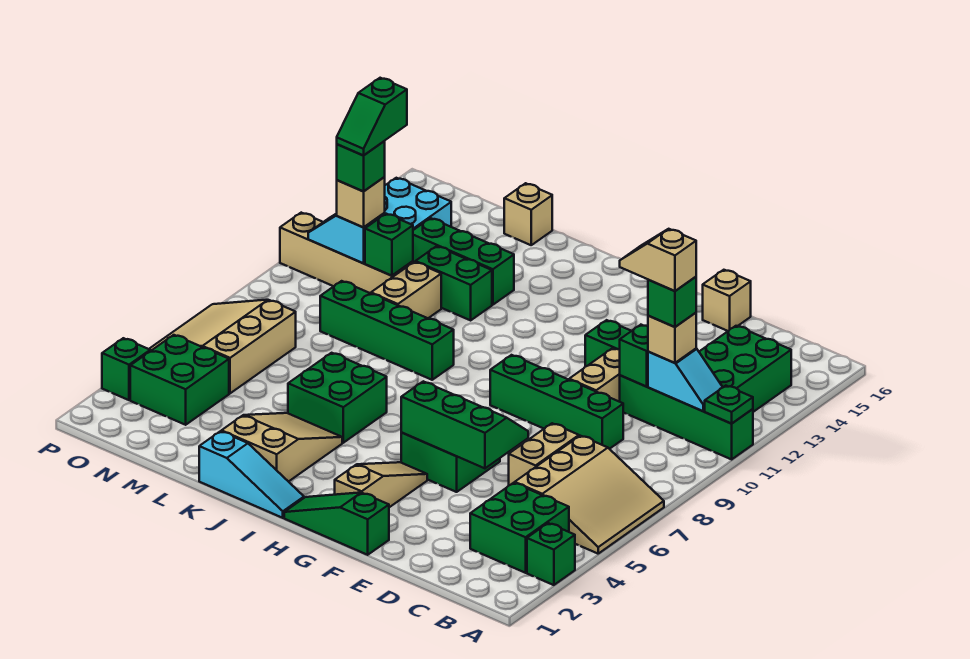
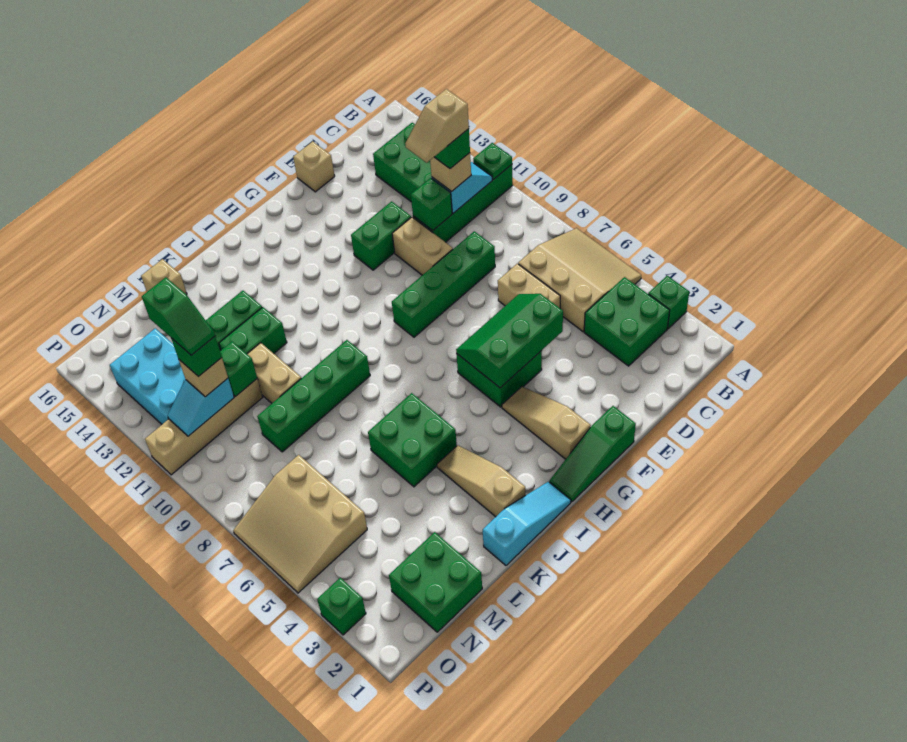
tan 2x3 slope [221,413,342,482] -> tan 1x3 slope [437,445,525,517]
green 2x2 brick [130,335,229,425] -> green 2x2 brick moved to [389,532,482,632]

